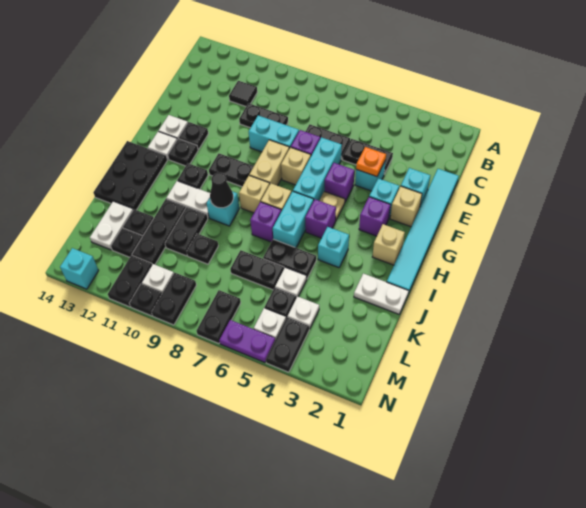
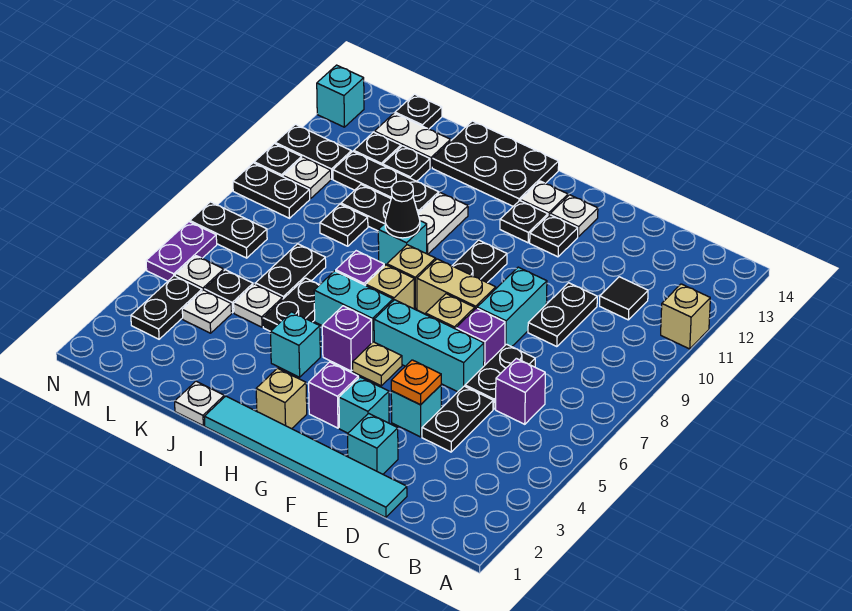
tan 1x1 brick [390,186,422,227] -> tan 1x1 brick moved to [661,284,710,349]
purple 1x1 brick [325,163,355,202] -> purple 1x1 brick moved to [496,358,545,424]
black 1x1 plate [178,163,208,189] -> black 1x1 plate moved to [395,94,442,129]
white 1x2 plate [354,273,409,314] -> white 1x1 plate [175,381,224,425]
black 1x2 plate [266,317,309,372] -> black 1x2 plate turned to [131,276,202,339]

